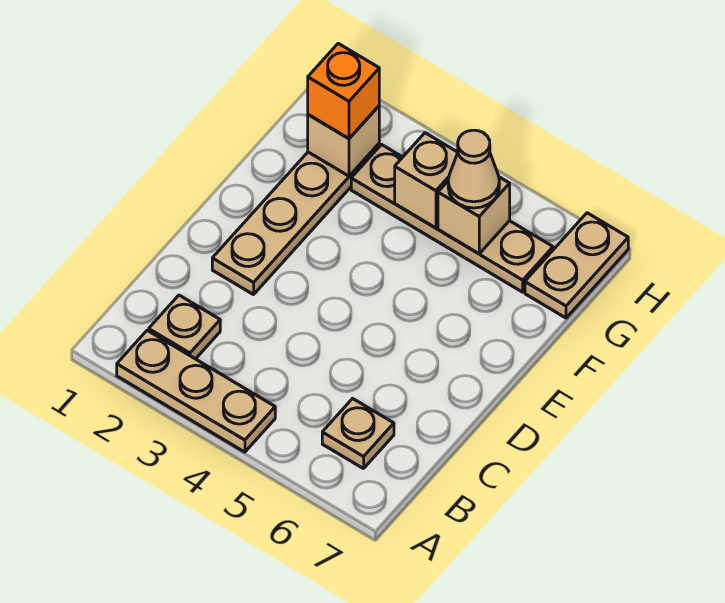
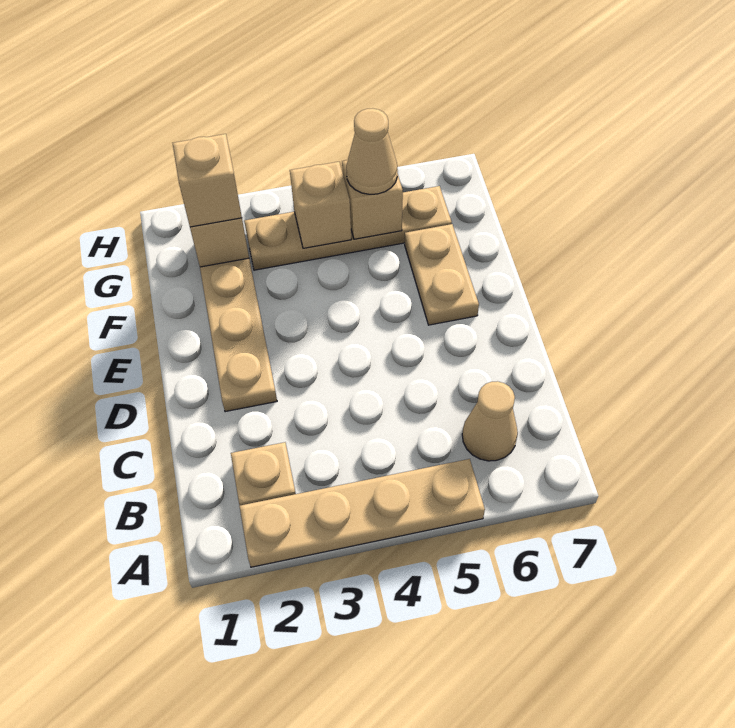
tan 1x3 plate [117,330,275,452] -> tan 1x4 plate [240,459,485,567]
tan 1x1 plate [322,399,394,469] -> tan 1x1 cone [462,381,518,461]
orange 1x1 brick [308,43,379,139] -> tan 1x1 brick [173,134,242,227]
tan 1x2 plate [525,213,628,318] -> tan 1x2 plate moved to [405,224,479,325]

